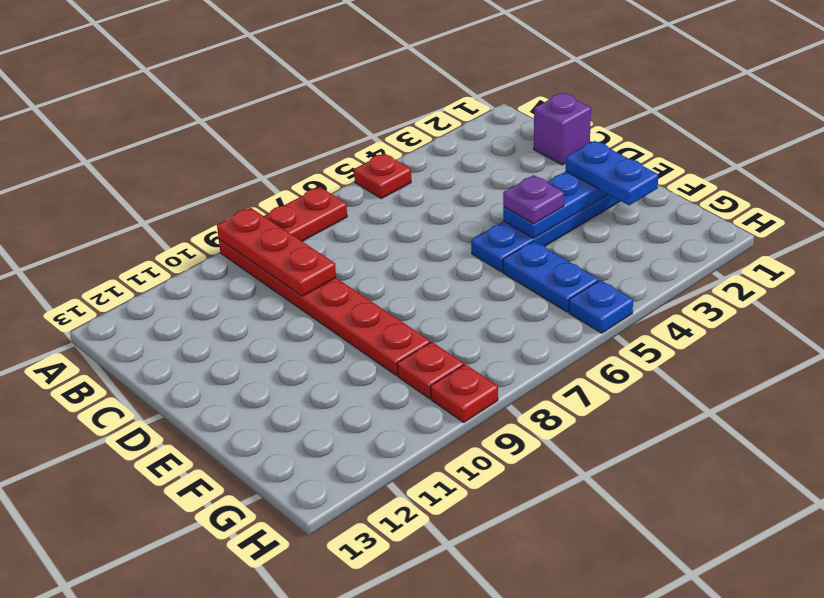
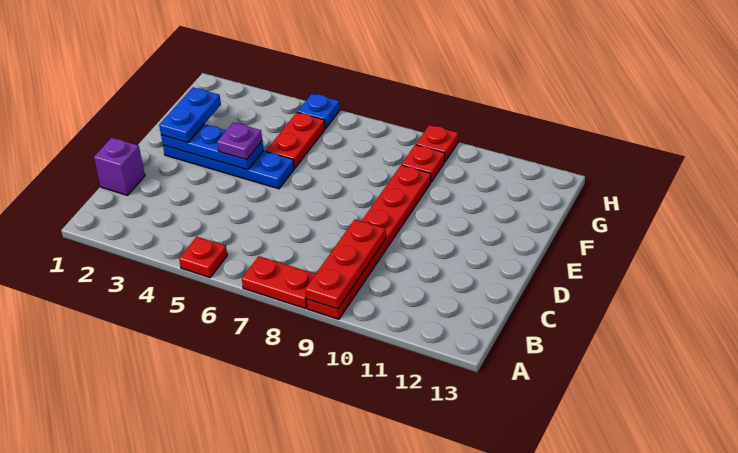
blue 1x2 plate [503,241,598,312] -> red 1x2 plate [266,112,325,168]

